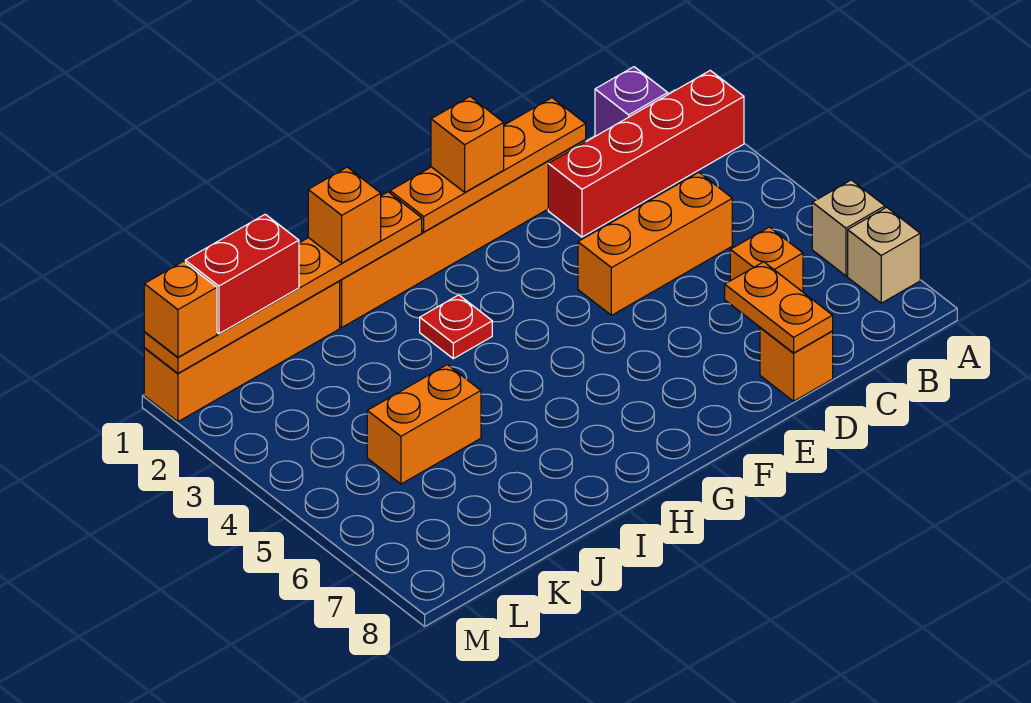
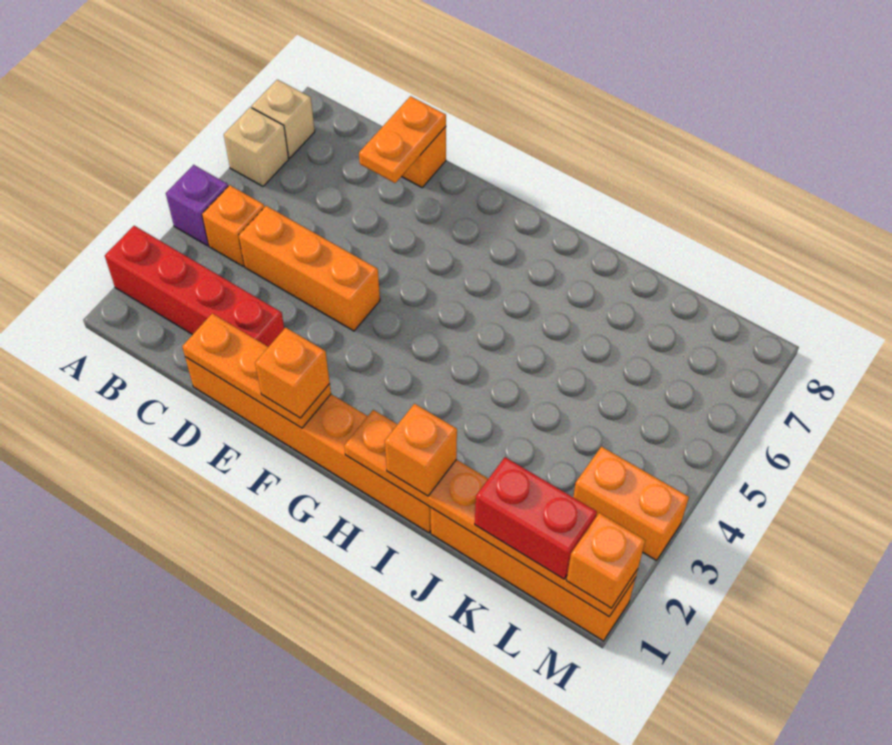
purple 1x1 brick [595,67,668,136] -> purple 1x1 brick moved to [166,165,228,246]
orange 1x1 brick [730,227,803,292] -> orange 1x1 brick moved to [202,185,265,266]
orange 1x4 plate [390,98,586,232] -> orange 1x3 plate [182,313,331,428]
red 1x1 plate [420,295,492,359] -> none
orange 1x2 brick [367,365,481,484] -> orange 1x2 brick moved to [573,447,689,561]

